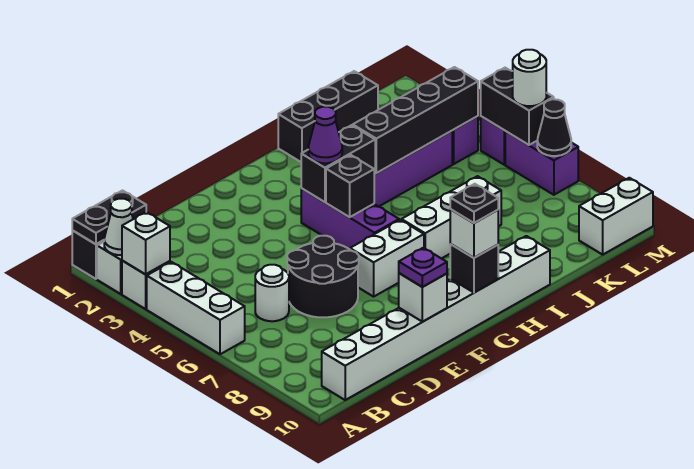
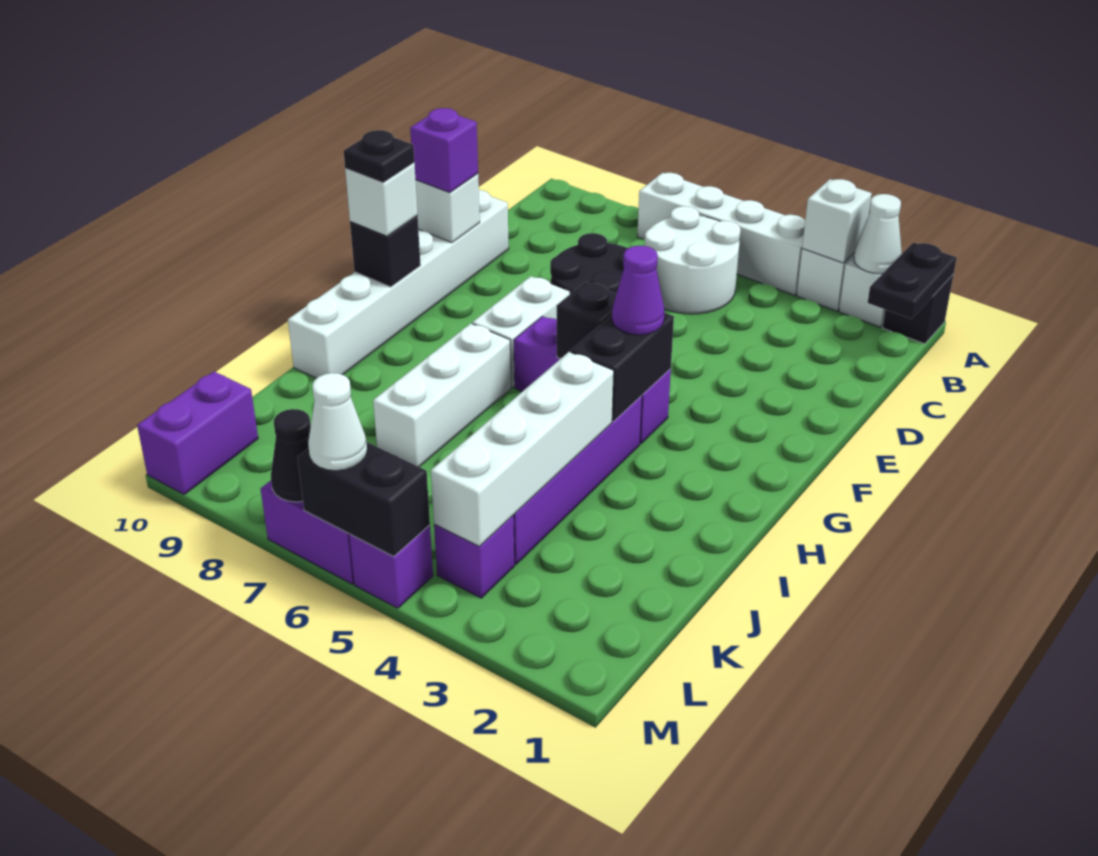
white 1x3 brick [147,262,245,354] -> white 1x4 brick [637,173,805,295]
white 1x8 brick [322,236,550,400] -> white 1x6 brick [288,190,509,378]
white 1x1 round brick [255,265,289,321] -> white 2x2 round brick [645,206,741,314]
purple 1x1 plate [399,248,447,287] -> purple 1x1 brick [410,108,478,193]
black 1x3 brick [278,71,378,162] -> none
black 1x4 brick [353,67,478,173] -> white 1x4 brick [431,352,614,546]
white 1x2 brick [579,178,653,255] -> purple 1x2 brick [137,371,258,494]
white 1x1 round brick [513,50,546,106] -> white 1x1 cone [308,373,367,471]

